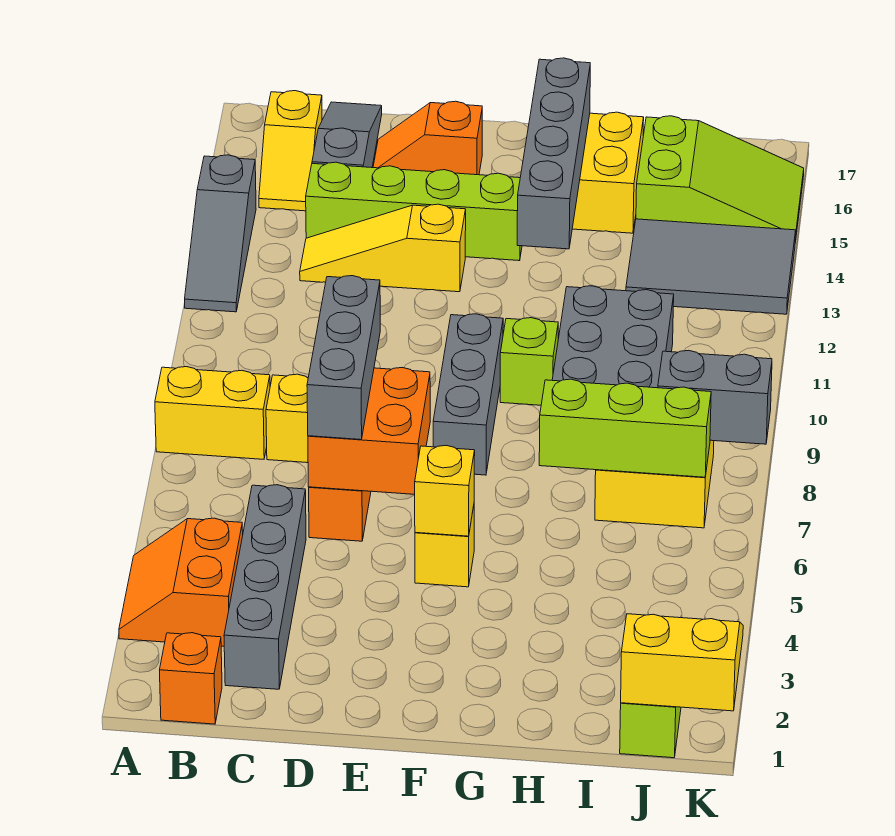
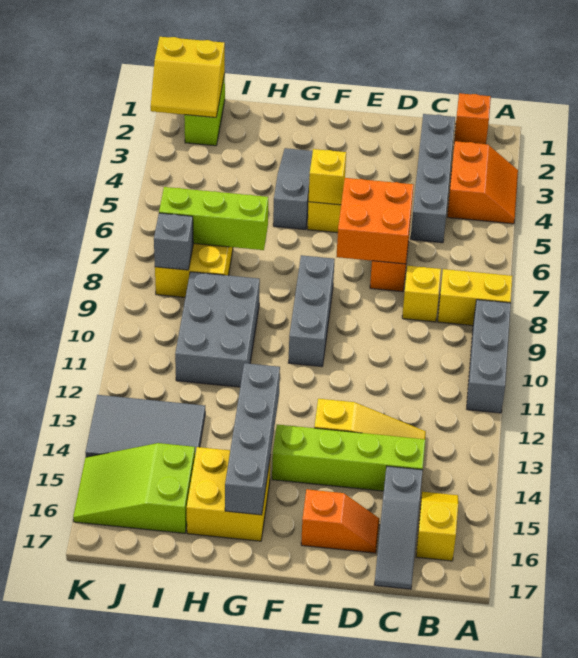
grey 1x3 slope [185,155,256,312] -> grey 1x3 slope moved to [273,148,313,229]
grey 1x3 brick [307,276,380,440] -> grey 1x3 brick moved to [467,300,511,413]
lime 1x1 brick [500,318,558,405] -> none
grey 1x2 brick [658,350,772,444] -> grey 1x1 brick [154,213,193,270]

